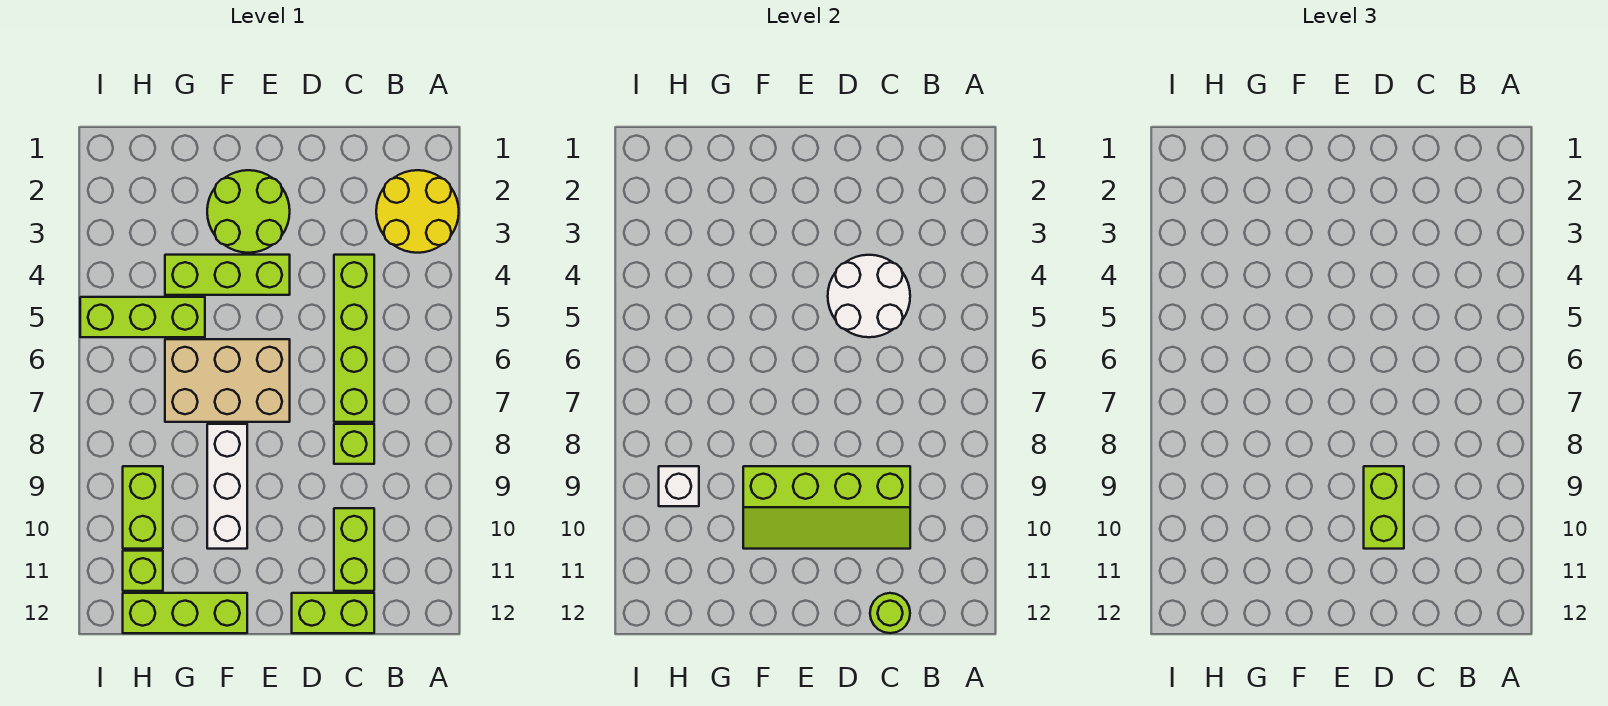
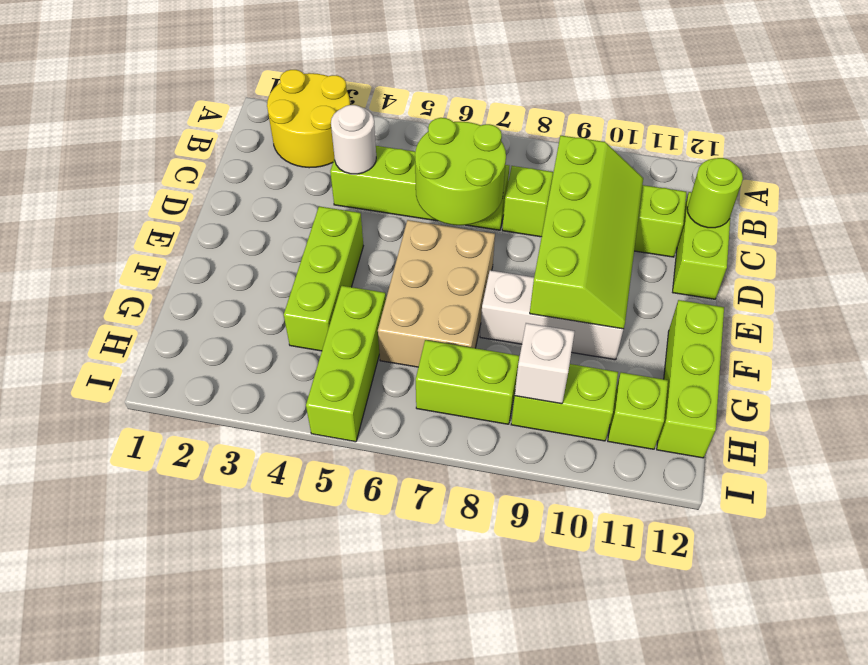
white 2x2 round brick [828,255,910,337] -> white 1x1 round brick [331,105,376,174]
lime 1x2 brick [1364,466,1404,549] -> lime 1x2 brick moved to [416,340,519,424]
lime 2x2 round brick [207,170,290,253] -> lime 2x2 round brick moved to [415,118,506,225]

